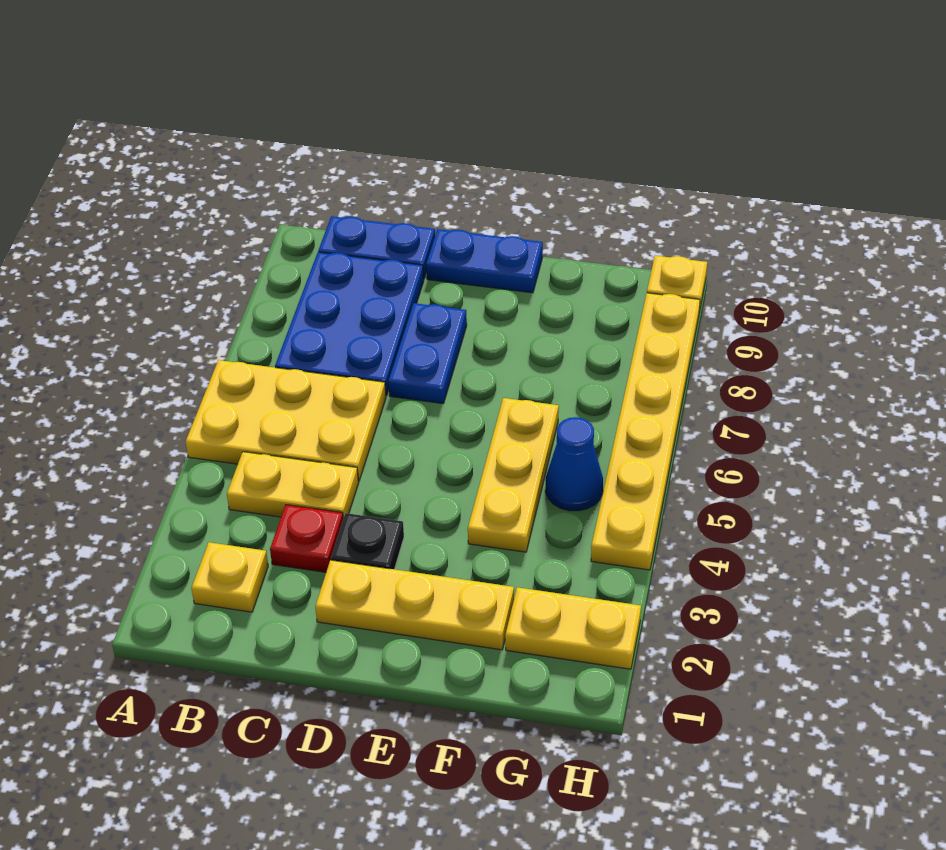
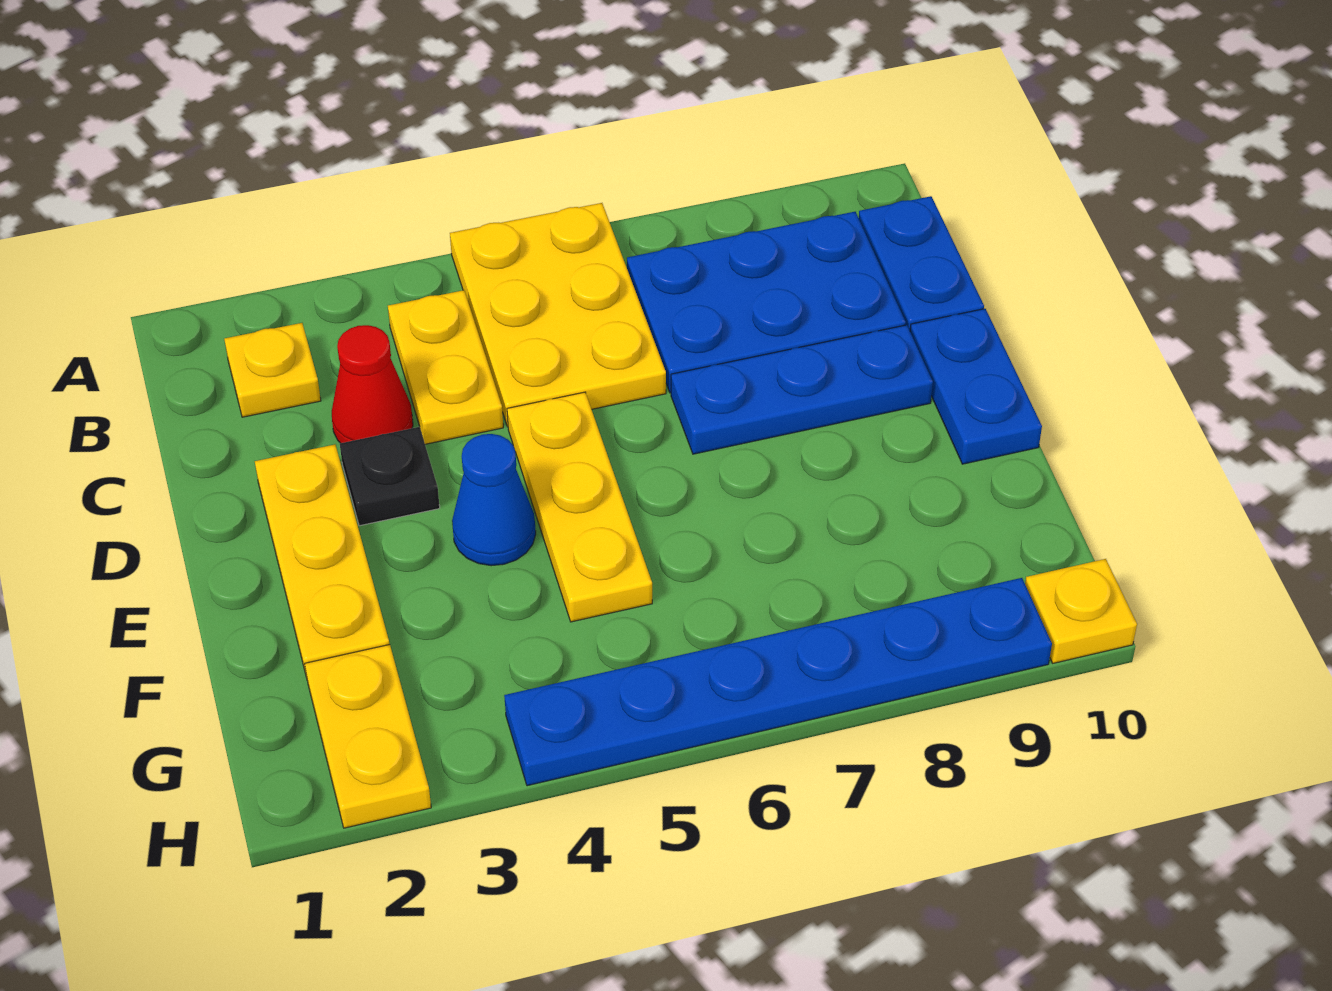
red 1x1 plate [270,505,343,572] -> red 1x1 cone [332,325,413,443]
blue 1x2 plate [388,303,467,404] -> blue 1x3 plate [671,325,933,454]
yellow 1x3 plate [468,398,559,552] -> yellow 1x3 plate turned to [507,392,652,622]
blue 1x1 cone [545,417,603,511] -> blue 1x1 cone moved to [452,434,536,566]
yellow 1x6 plate [591,293,700,570] -> blue 1x6 plate [504,578,1052,786]

